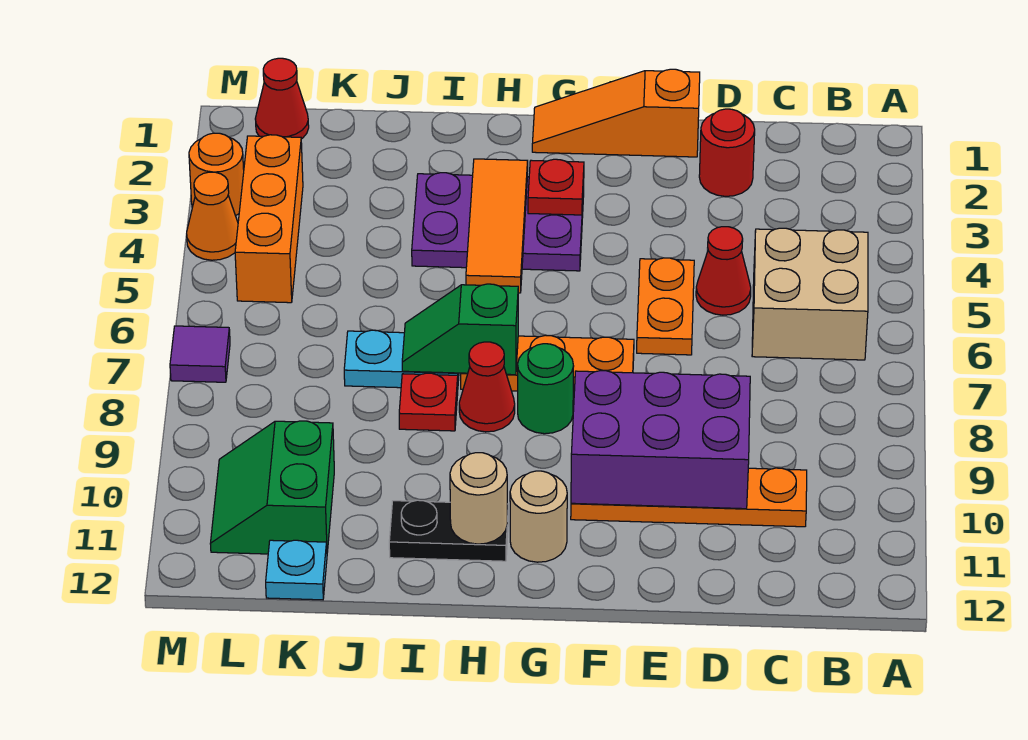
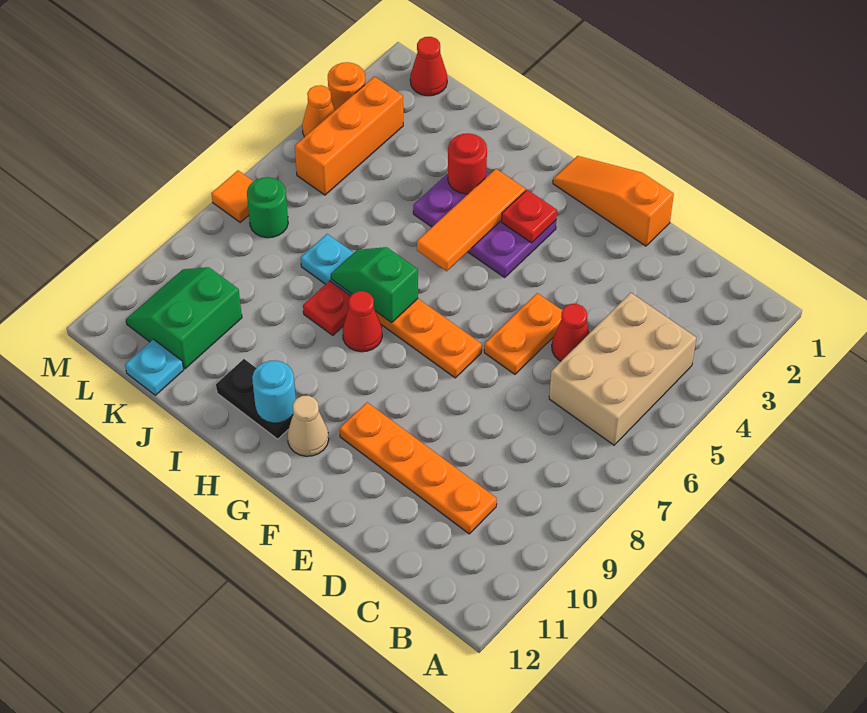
tan 2x2 brick [752,228,868,360] -> tan 2x3 brick [549,293,696,445]
red 1x1 round brick [699,109,755,196] -> red 1x1 round brick moved to [448,133,487,194]
purple 2x3 brick [571,371,750,509] -> none
green 1x1 round brick [518,344,574,434] -> green 1x1 round brick moved to [247,177,288,238]
tan 1x1 round brick [510,471,567,562] -> tan 1x1 cone [287,396,329,456]
tan 1x1 round brick [450,453,507,544] -> cyan 1x1 round brick [252,360,296,423]
purple 1x1 tile [170,326,230,382] -> orange 1x1 tile [211,171,254,222]

